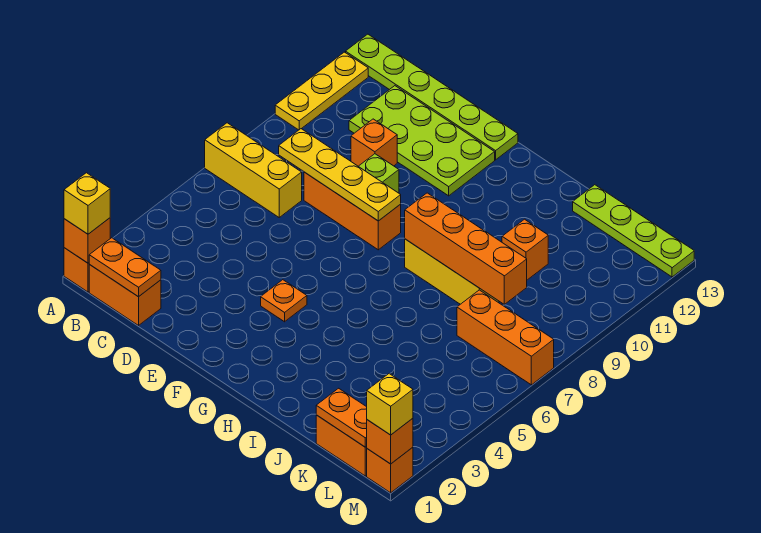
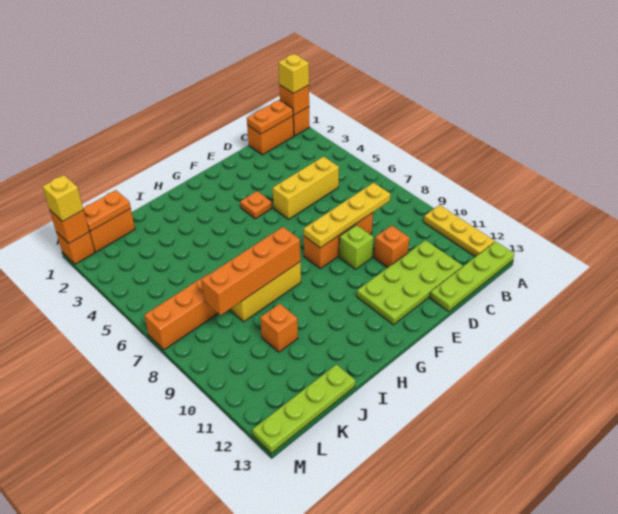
yellow 1x3 brick [205,123,302,217] -> yellow 1x3 brick moved to [273,157,339,219]
lime 1x6 plate [346,34,518,160] -> lime 1x4 plate [430,241,514,312]

